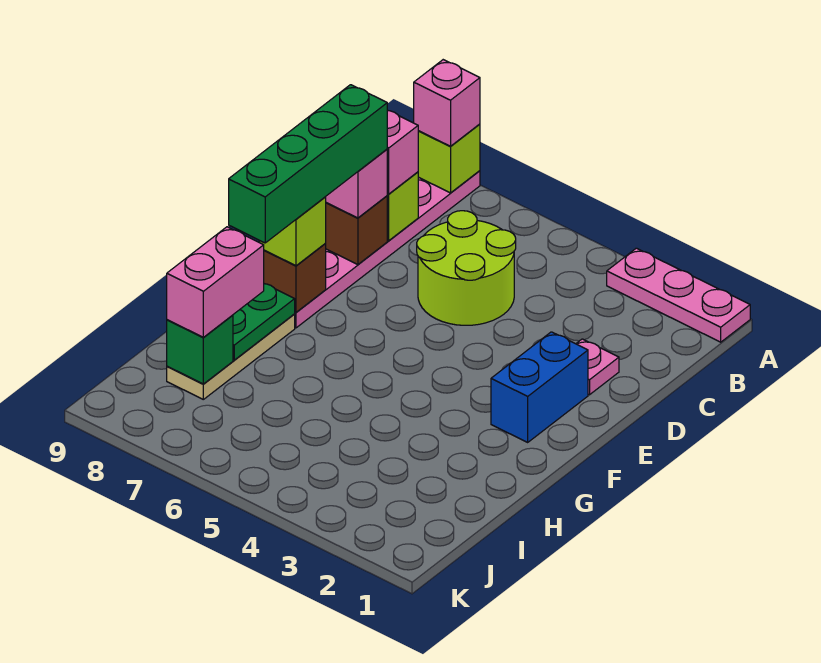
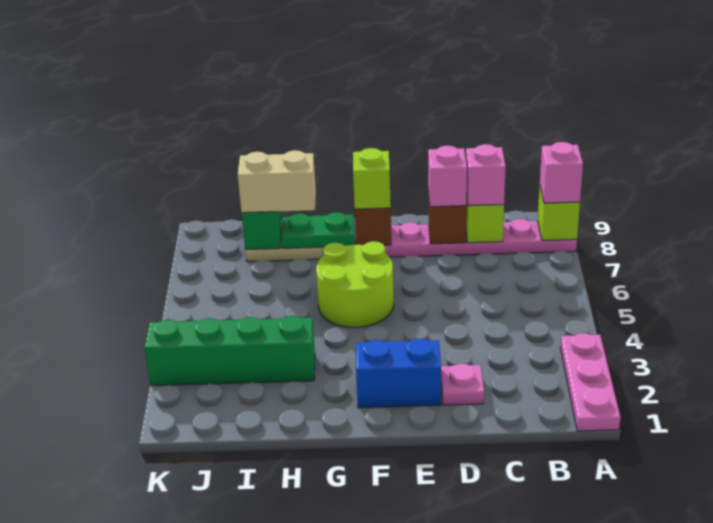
lime 2x2 round brick [417,211,516,325] -> lime 2x2 round brick moved to [316,241,394,327]
green 1x4 brick [229,85,388,243] -> green 1x4 brick moved to [144,316,315,386]
pink 1x2 brick [167,227,264,337] -> tan 1x2 brick [238,150,316,213]

